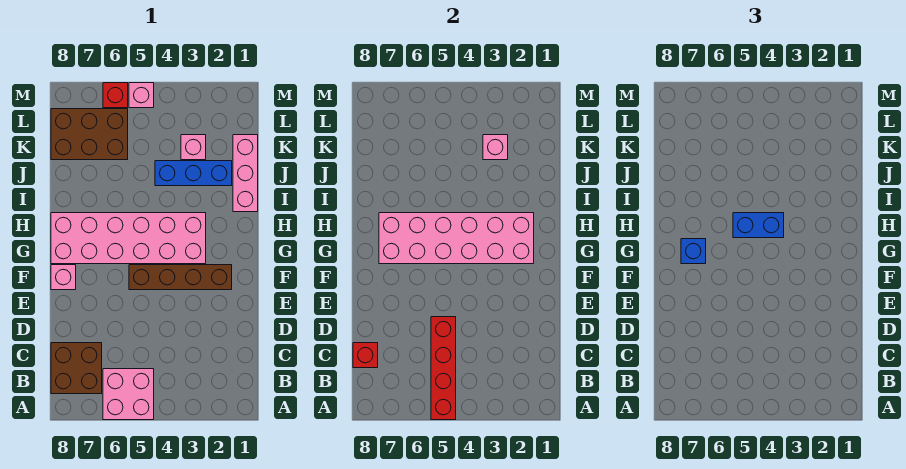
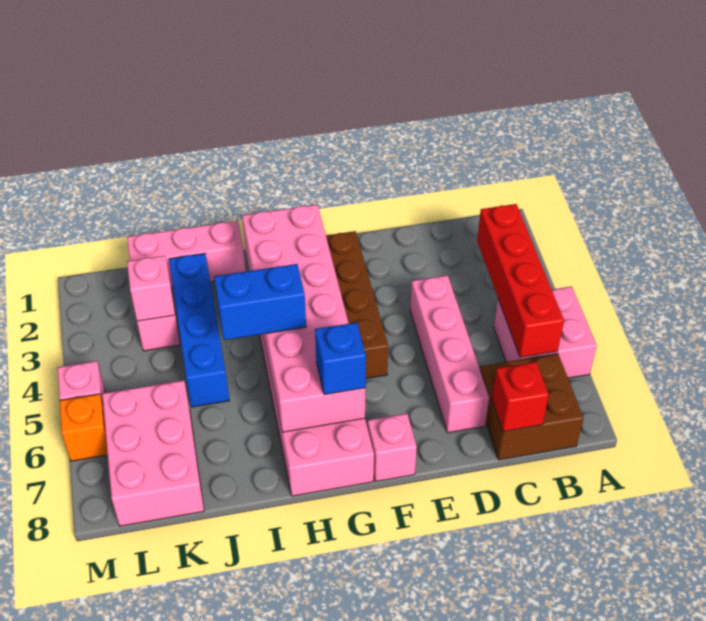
red 1x4 brick [431,317,456,420] -> red 1x4 brick turned to [477,204,564,358]
none -> pink 1x4 brick [410,275,489,433]
blue 1x2 brick [733,213,784,238] -> blue 1x2 brick turned to [214,264,306,340]
blue 1x3 brick [155,161,232,186] -> blue 1x4 brick [169,253,230,407]
brown 2x3 brick [51,109,128,160] -> pink 2x3 brick [102,380,204,526]
red 1x1 brick [103,83,128,108] -> orange 1x1 brick [60,394,108,461]

